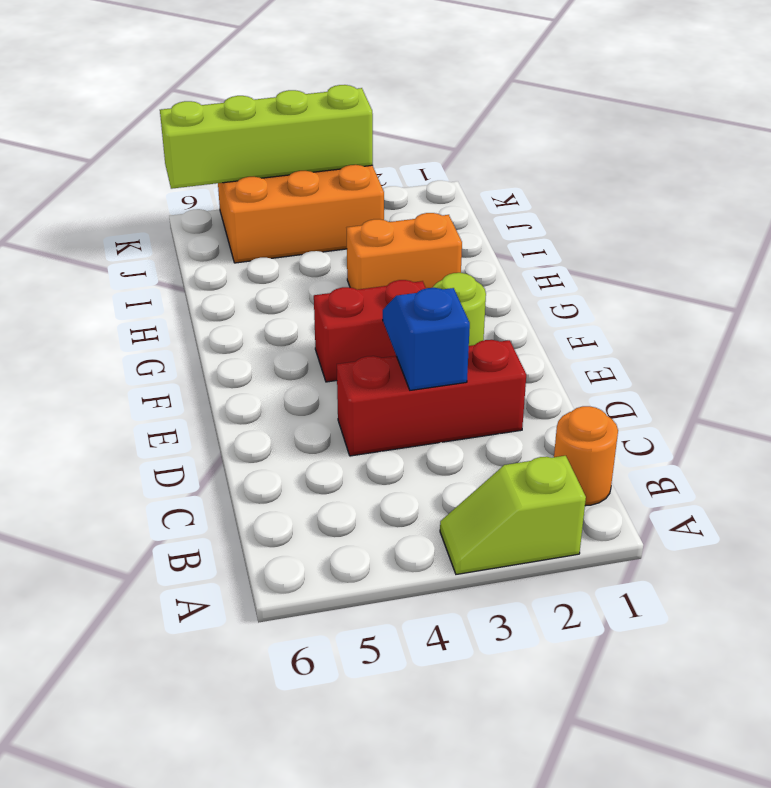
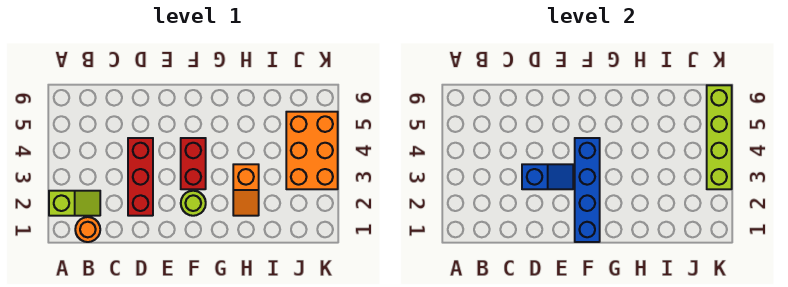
lime 1x2 slope [440,456,586,574] -> lime 1x2 slope turned to [49,191,100,216]
none -> blue 1x4 brick [575,138,600,242]
orange 1x2 brick [347,213,462,290] -> orange 1x2 slope [233,164,259,216]

